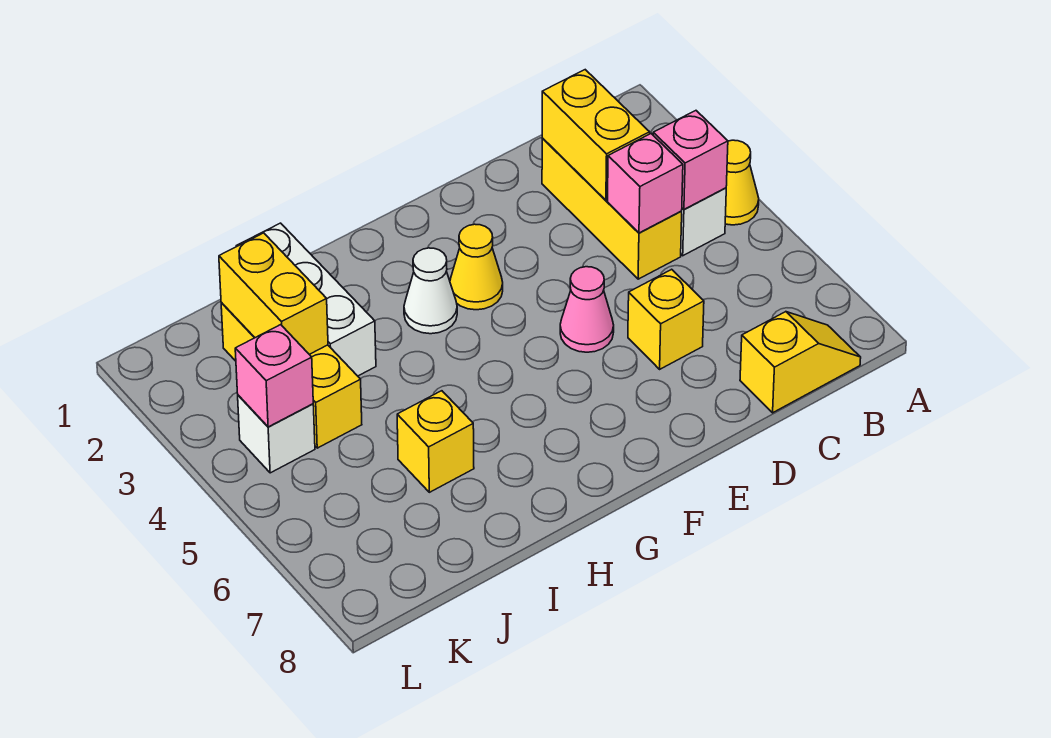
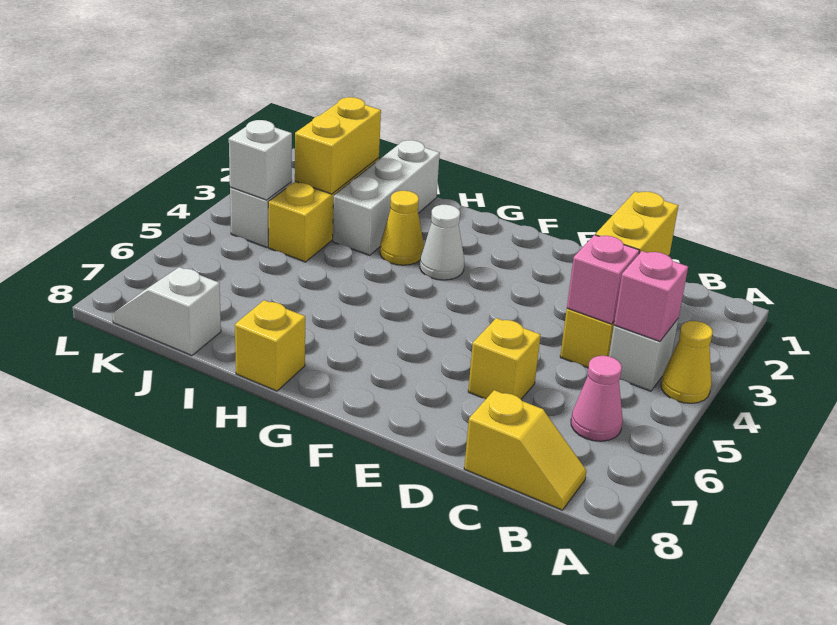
pink 1x1 cone [560,267,614,352] -> pink 1x1 cone moved to [571,356,623,441]
yellow 1x1 cone [450,224,503,310] -> yellow 1x1 cone moved to [380,191,424,265]
yellow 1x1 brick [397,391,474,492] -> yellow 1x1 brick moved to [235,300,305,391]
none -> white 1x2 slope [112,267,221,356]
pink 1x1 brick [235,325,313,427] -> white 1x1 brick [229,120,292,200]

